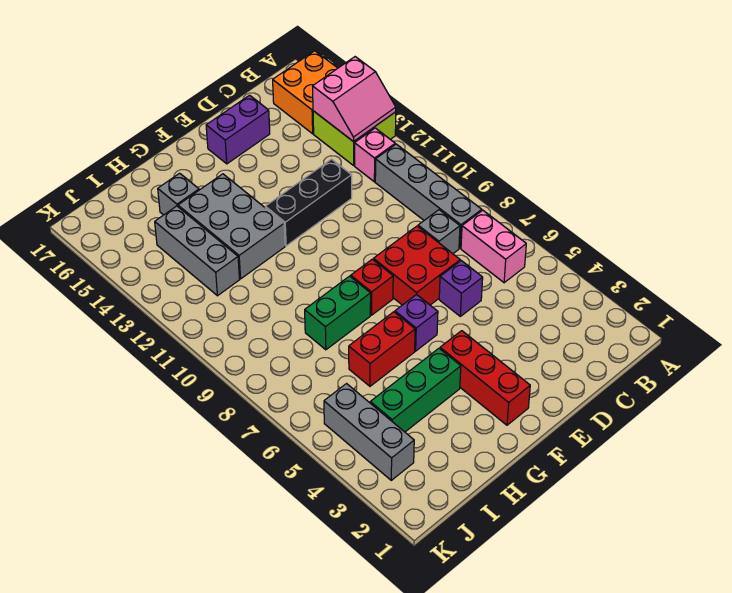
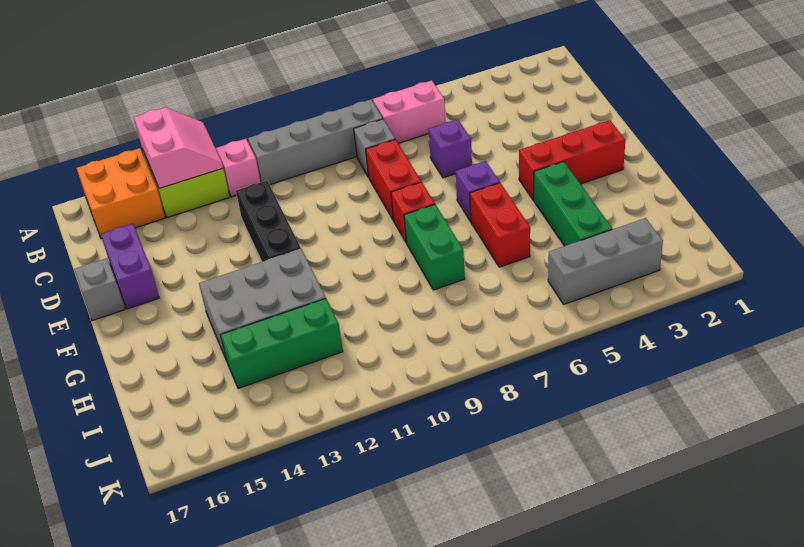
red 2x2 brick [373,226,460,305] -> red 1x2 brick [366,139,421,220]
grey 1x1 brick [158,173,199,215] -> grey 1x1 brick moved to [74,258,125,321]
grey 1x3 brick [155,206,240,296] -> green 1x3 brick [220,299,343,389]

